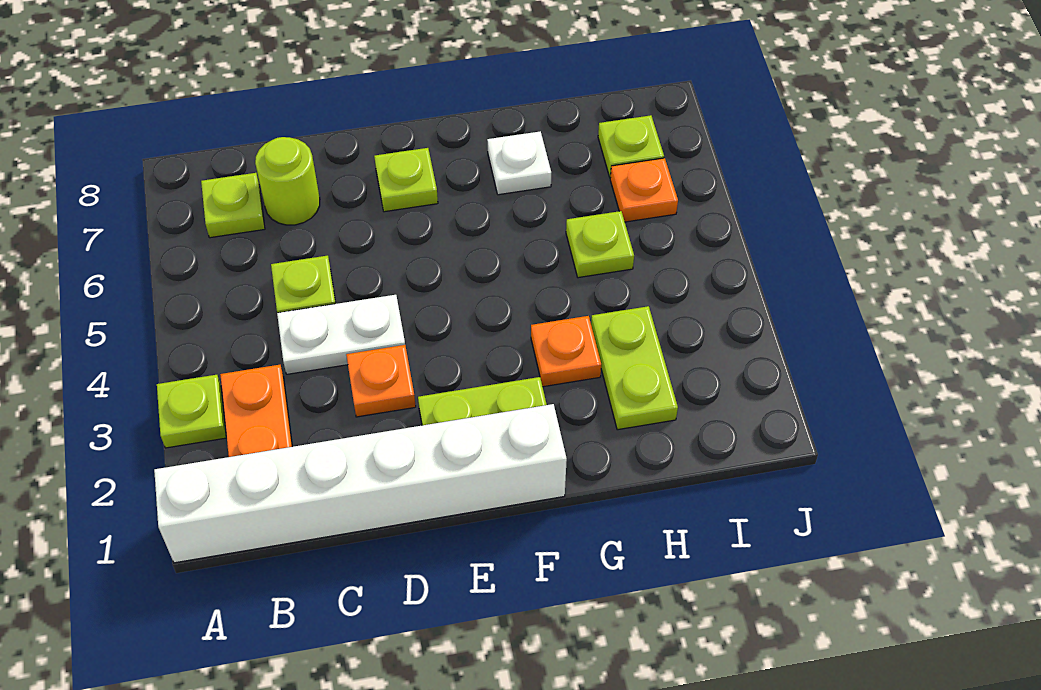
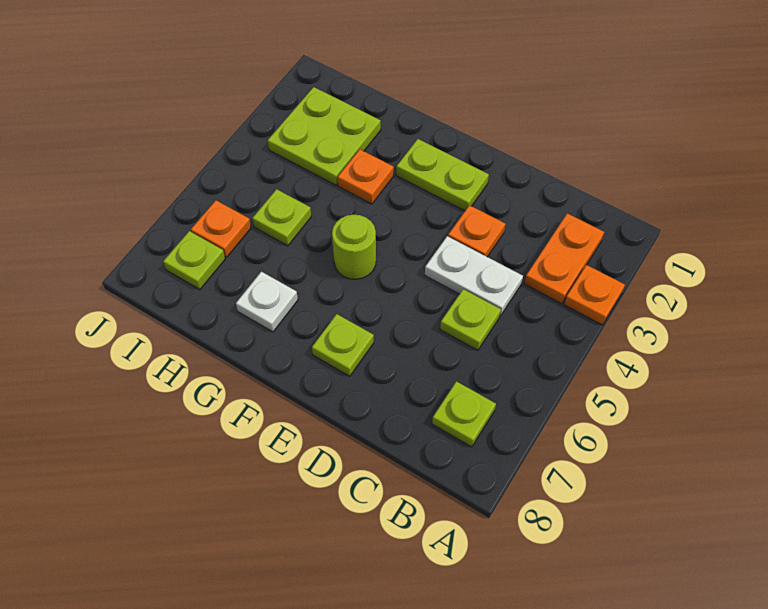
white 1x6 brick [154,404,567,563] -> none
lime 1x1 plate [157,375,226,448] -> orange 1x1 plate [564,265,625,325]
lime 1x1 round brick [255,137,320,225] -> lime 1x1 round brick moved to [332,215,376,279]
lime 1x2 plate [591,306,678,430] -> lime 2x2 plate [268,87,381,185]

